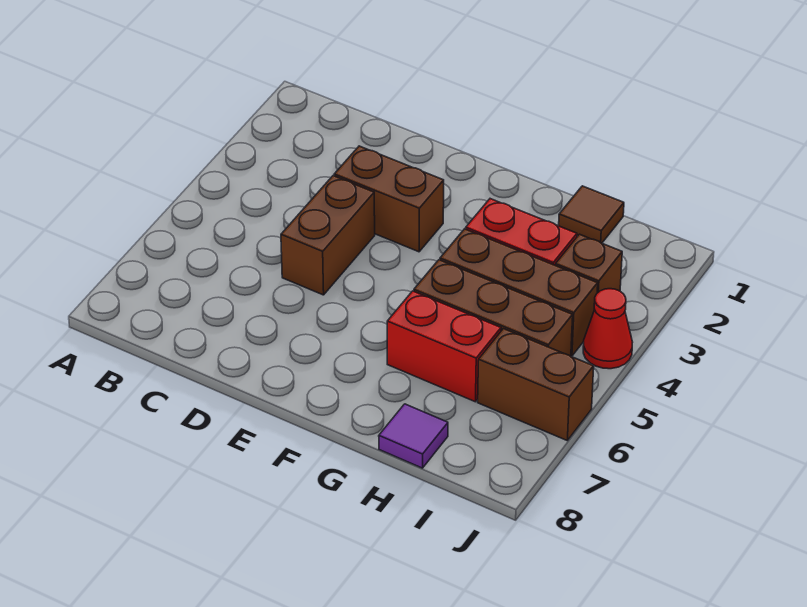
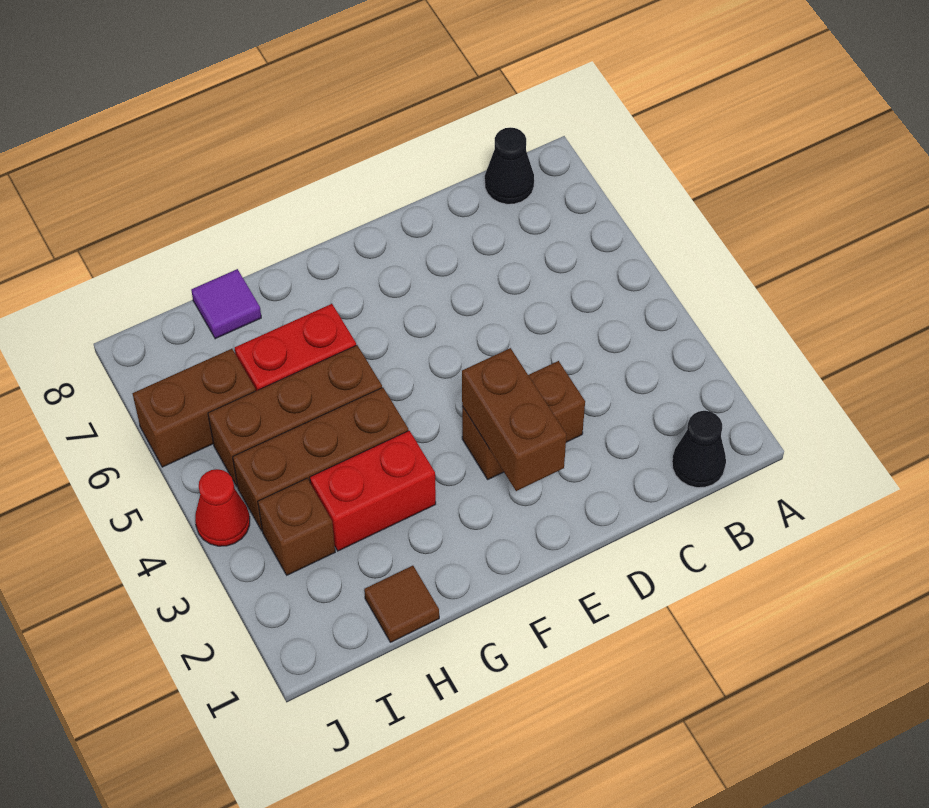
none -> black 1x1 cone [672,411,726,488]
none -> black 1x1 cone [485,127,534,204]
brown 1x2 brick [281,176,375,295] -> brown 1x2 brick moved to [462,348,566,491]

